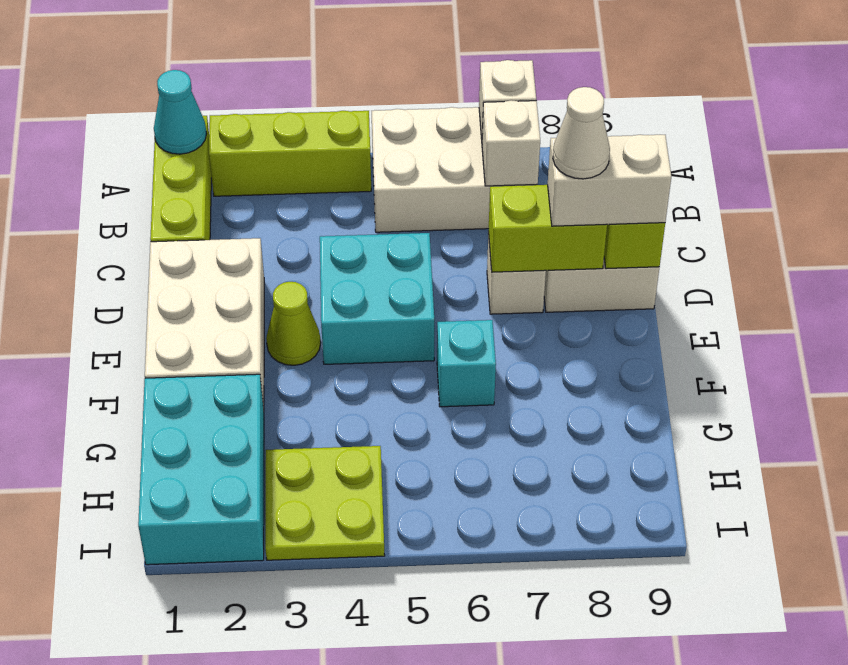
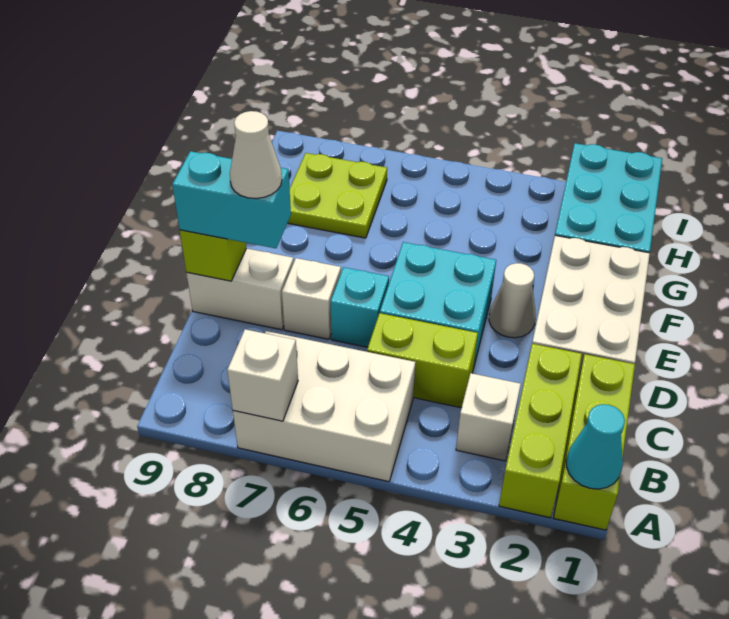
lime 1x3 brick [209,111,371,196] -> lime 1x3 brick turned to [499,344,582,518]
white 1x1 brick [482,100,540,186] -> white 1x1 brick moved to [456,373,521,461]
lime 1x2 brick [489,185,607,272] -> lime 1x2 brick moved to [367,313,478,408]
white 1x2 brick [548,135,671,226] -> cyan 1x2 brick [172,151,291,248]
lime 1x1 cone [266,282,321,365] -> white 1x1 cone [489,263,536,338]
cyan 1x1 brick [437,320,496,407] -> cyan 1x1 brick moved to [331,267,389,347]
lime 2x2 plate [265,446,385,560] -> lime 2x2 plate moved to [288,153,387,238]

